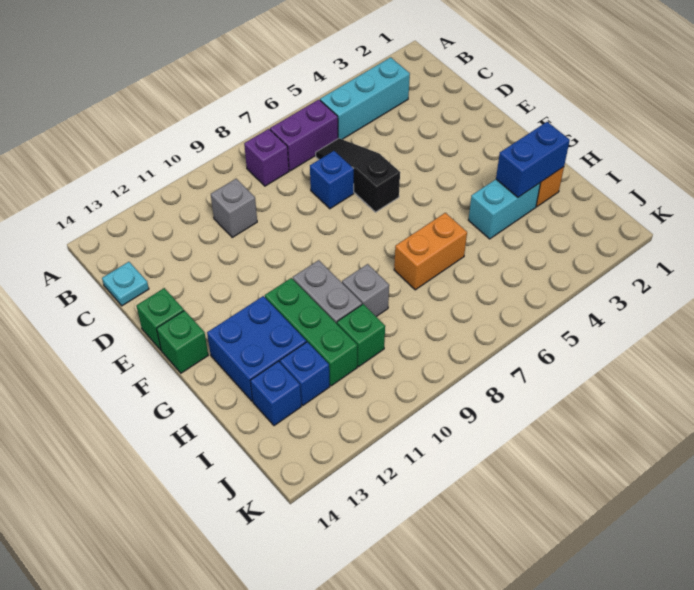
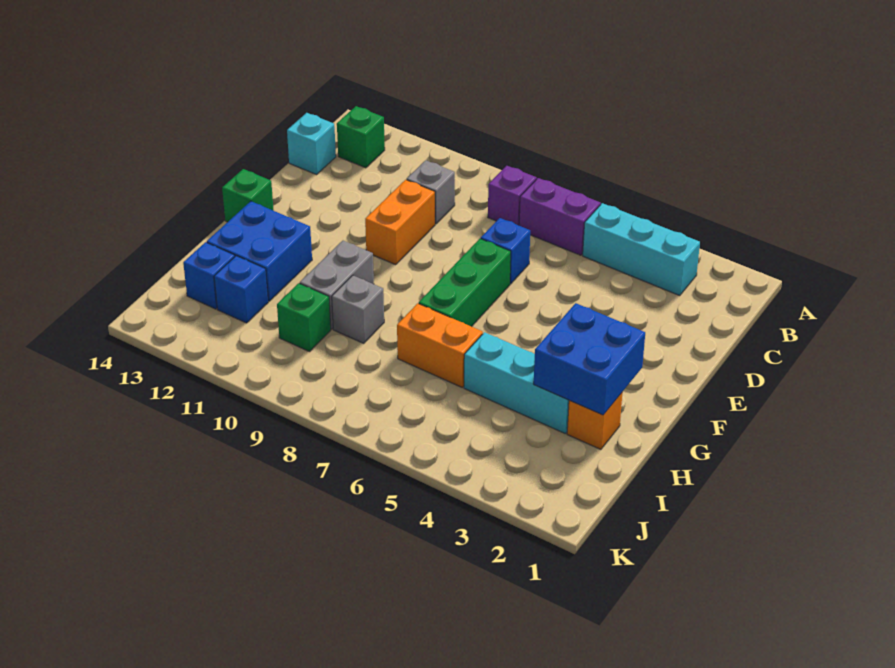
black 1x3 slope [316,138,400,212] -> none
cyan 1x1 plate [102,262,149,306] -> cyan 1x1 brick [287,113,336,175]
none -> orange 1x2 brick [365,180,435,265]
green 1x1 brick [136,288,184,350] -> green 1x1 brick moved to [337,106,385,168]
green 1x3 brick [265,278,357,386] -> green 1x3 brick moved to [419,239,511,327]
blue 1x2 brick [496,122,570,197] -> blue 2x2 brick [534,303,645,415]
cyan 1x2 brick [468,179,540,239] -> cyan 1x3 brick [464,332,569,433]

